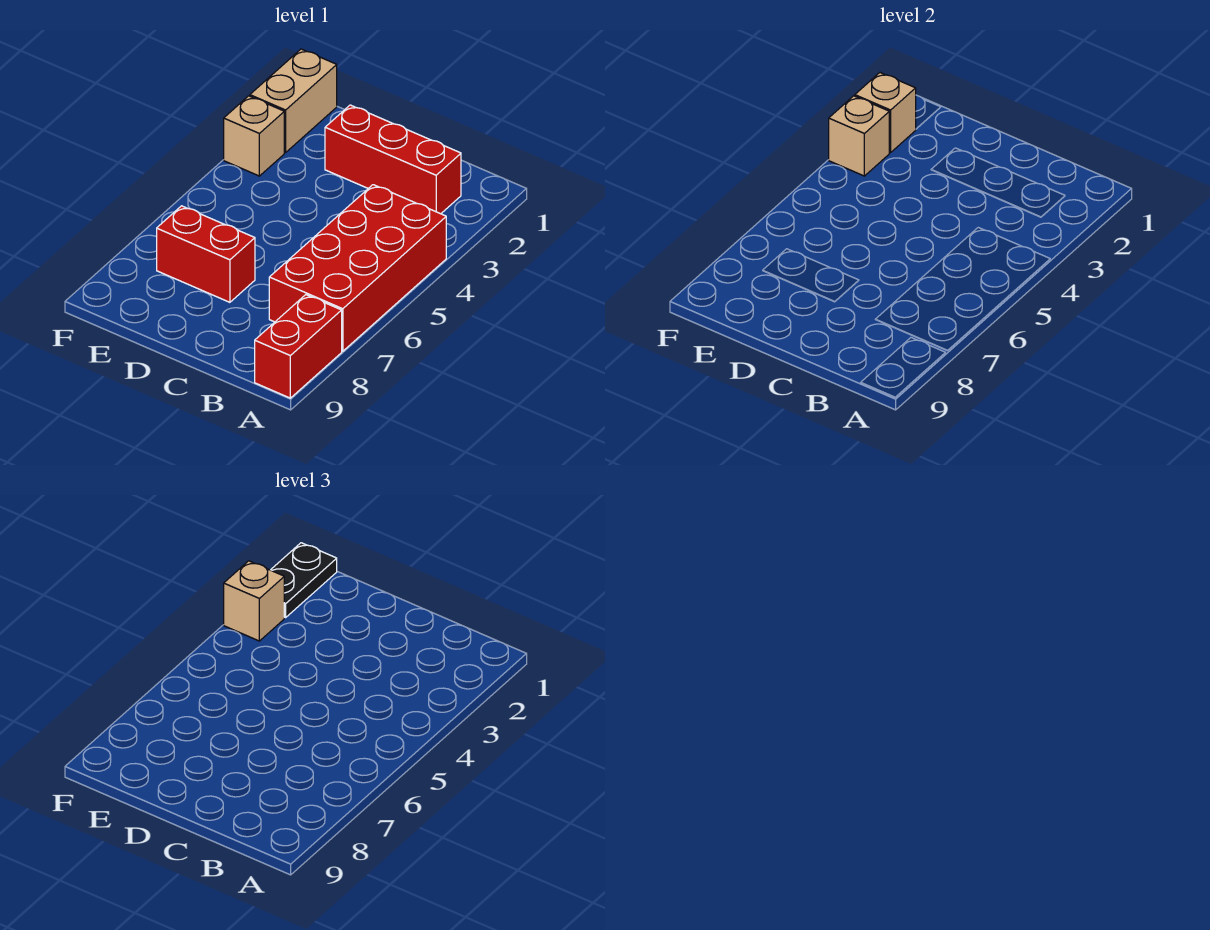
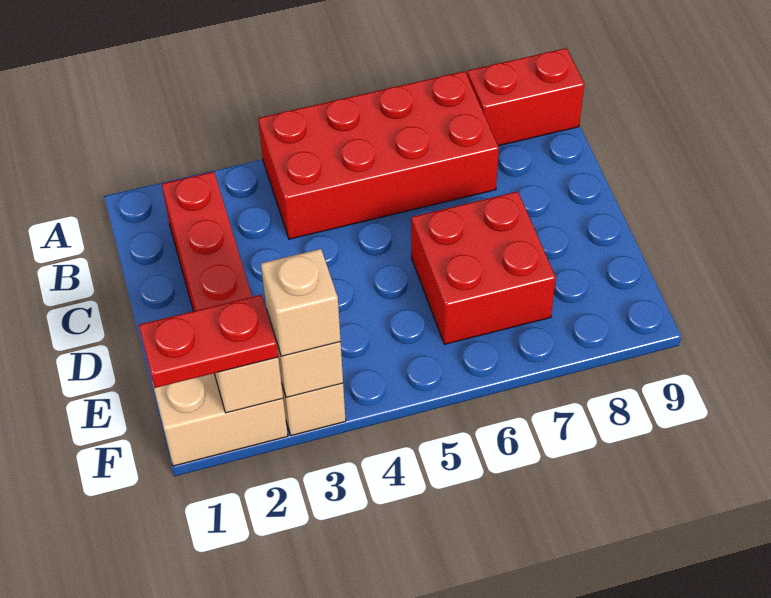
red 1x2 brick [157,206,255,302] -> red 2x2 brick [411,191,556,344]
black 1x2 plate [271,543,337,618] -> red 1x2 plate [139,295,278,388]

